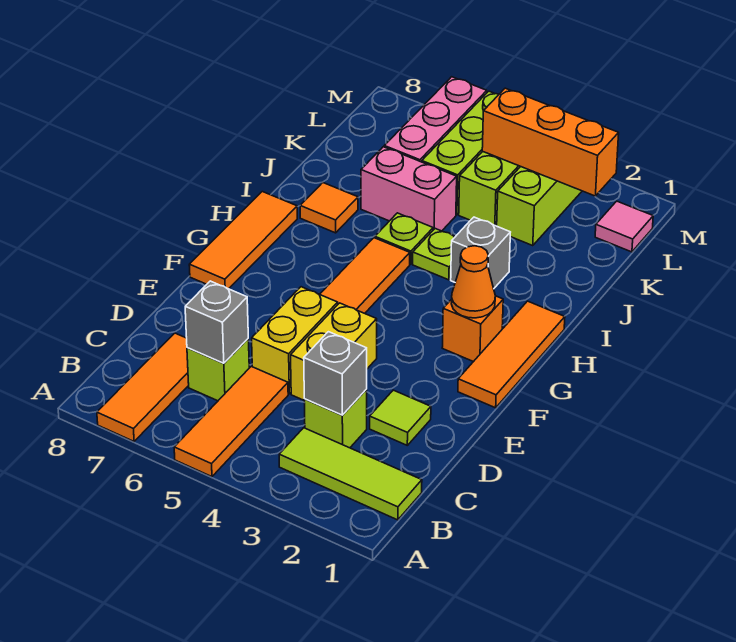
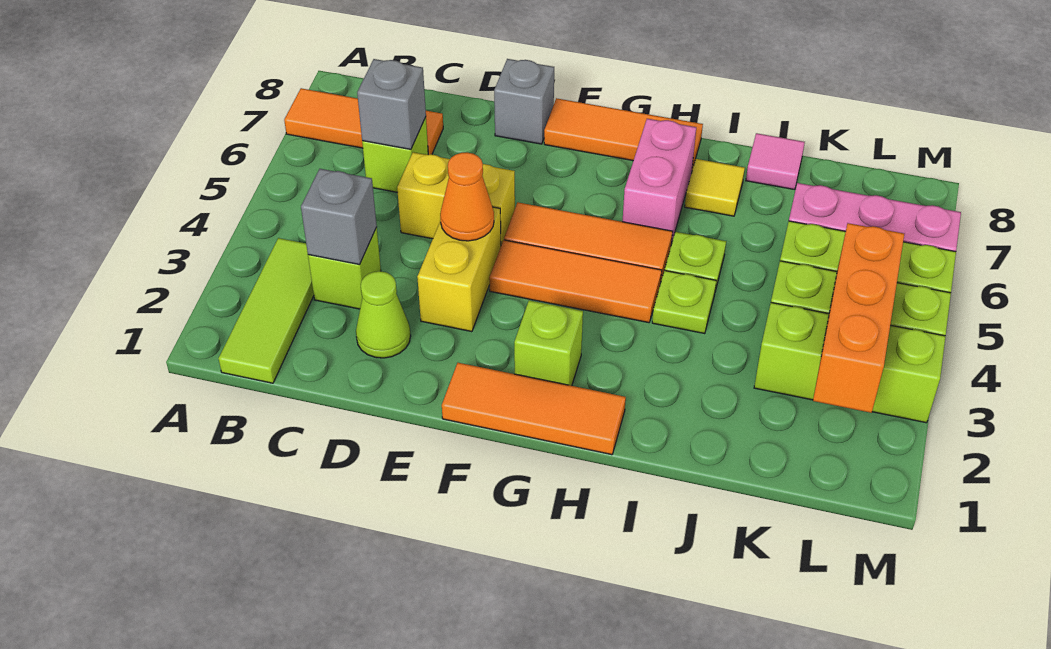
orange 1x3 tile [174,366,288,477] -> orange 1x3 tile moved to [489,240,662,323]
lime 1x1 tile [370,390,431,445] -> lime 1x1 cone [356,271,411,358]
yellow 1x2 brick [291,303,377,400] -> yellow 1x2 brick turned to [417,207,501,332]
orange 1x1 brick [442,296,503,362] -> lime 1x1 brick [514,301,583,386]
orange 1x1 cone [451,246,495,318] -> orange 1x1 cone moved to [440,152,494,241]
grey 1x1 brick [451,217,510,288] -> grey 1x1 brick moved to [494,59,554,144]
orange 1x1 tile [300,183,358,233] -> yellow 1x1 tile [685,159,745,216]
pink 1x2 brick [361,147,457,231] -> pink 1x2 brick moved to [622,119,696,244]
pink 1x1 tile [595,201,653,252] -> pink 1x1 tile moved to [746,133,805,190]

